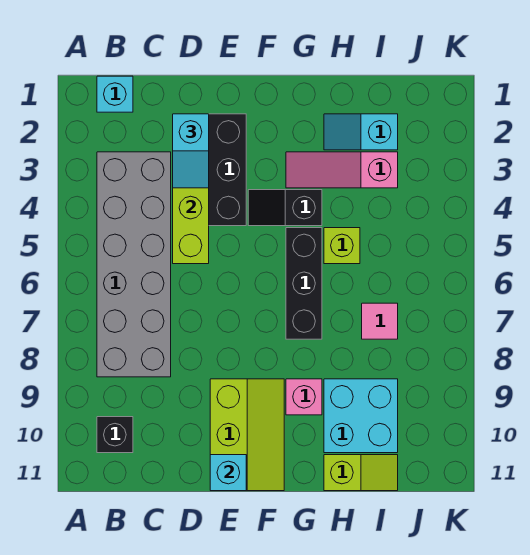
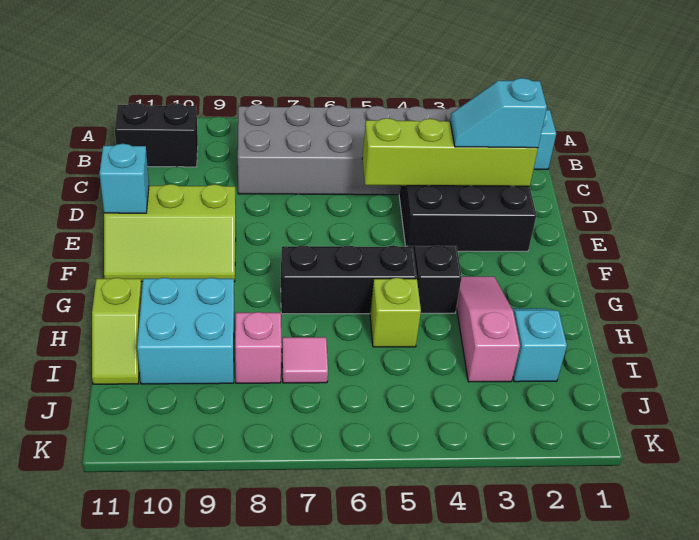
black 1x1 brick [97,417,133,453] -> black 1x2 brick [115,103,198,167]
pink 1x1 brick [286,379,322,415] -> pink 1x1 brick moved to [235,312,282,383]

